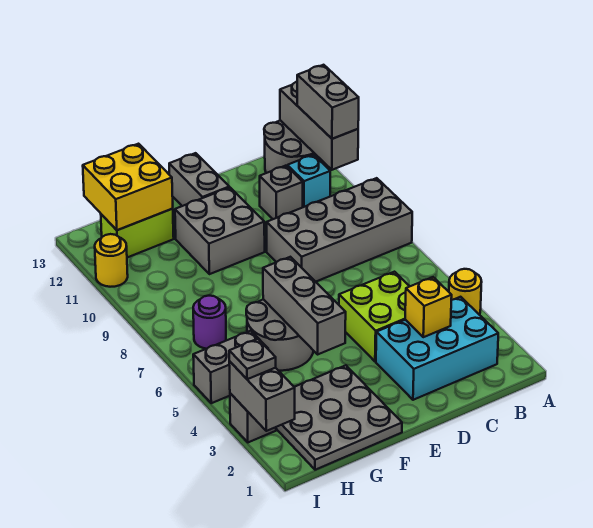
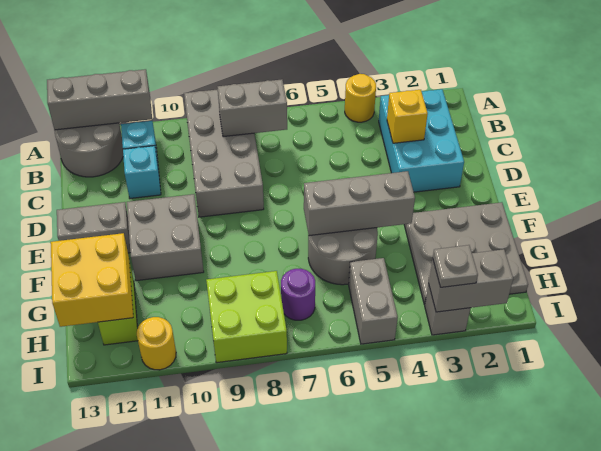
grey 1x2 brick [297,65,359,139] -> grey 1x2 brick moved to [218,79,287,137]
lime 2x2 brick [339,272,410,362] -> lime 2x2 brick moved to [206,271,287,363]
grey 1x1 brick [260,166,303,219] -> cyan 1x1 brick [123,146,161,198]

